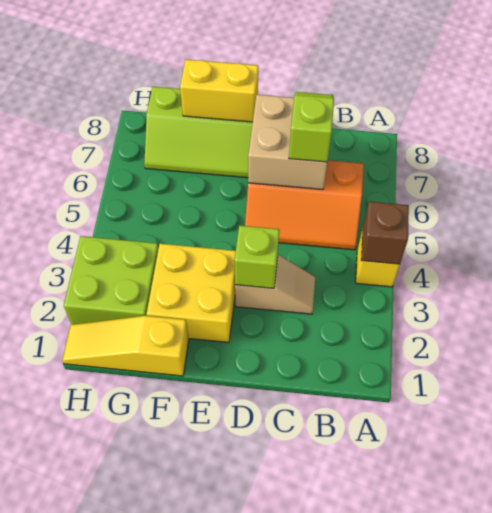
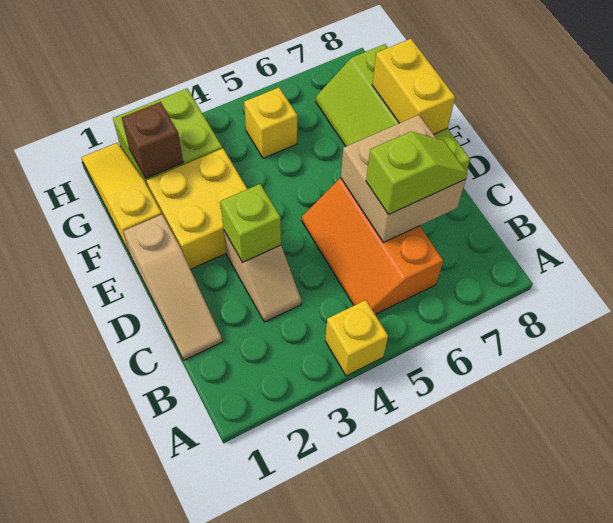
brown 1x1 brick [361,202,409,264] -> brown 1x1 brick moved to [122,102,183,178]
none -> tan 1x3 slope [123,215,222,360]
none -> yellow 1x1 brick [244,88,297,158]

